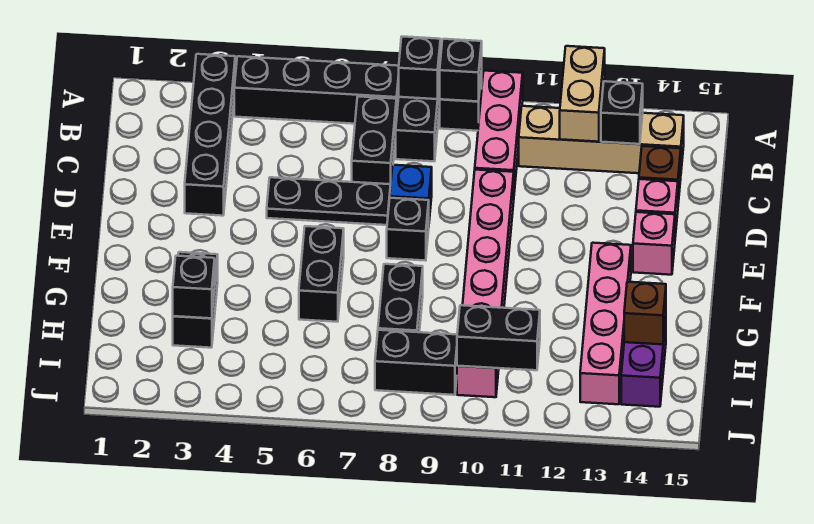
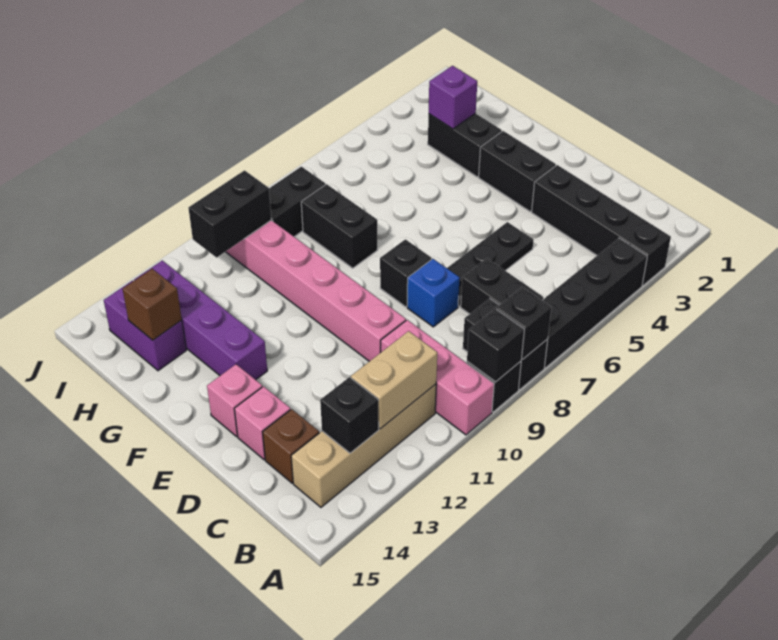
tan 1x2 brick [560,46,605,142] -> tan 1x2 brick turned to [351,331,437,429]
black 1x2 brick [299,226,344,322] -> black 1x2 brick moved to [479,131,556,211]
pink 1x4 brick [580,243,631,404] -> purple 1x4 brick [134,260,267,380]
black 1x1 brick [173,256,215,318] -> purple 1x1 brick [429,66,477,129]

